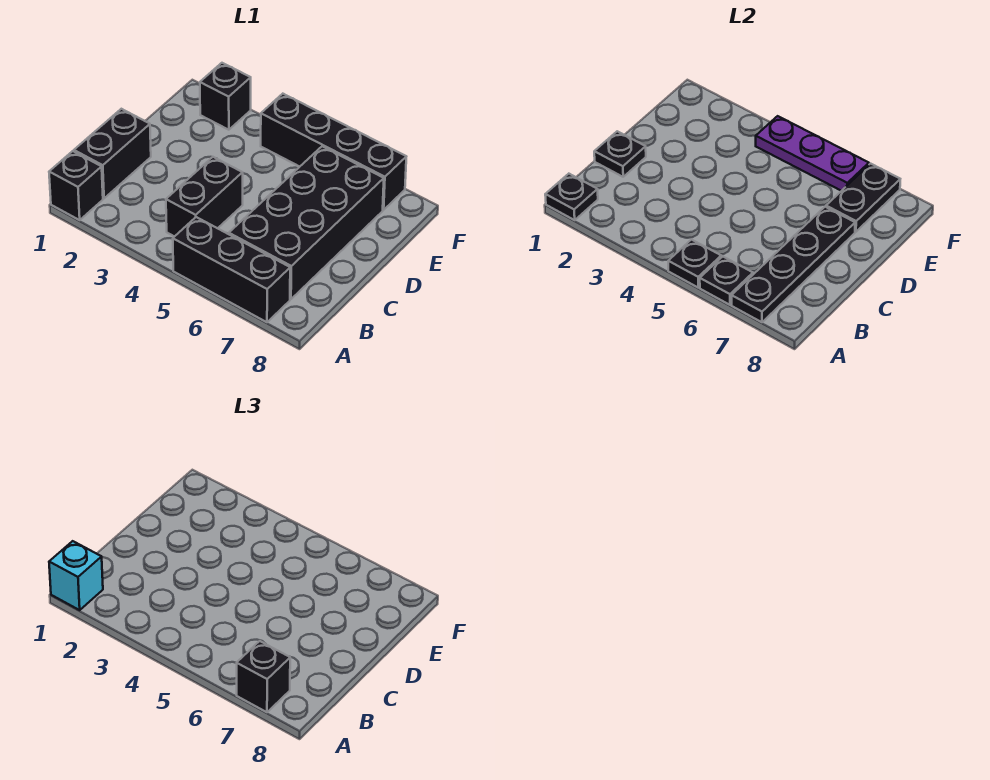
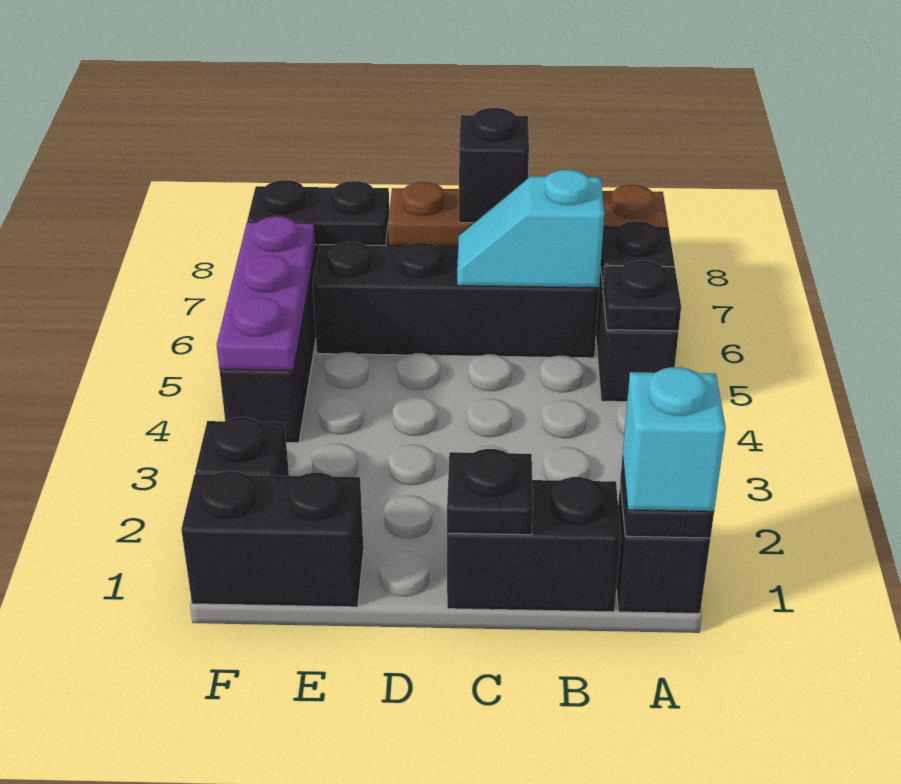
black 1x4 plate [732,207,855,322] -> brown 1x4 plate [388,182,668,247]
black 1x1 brick [237,641,290,712] -> black 1x1 brick moved to [459,108,529,223]
black 1x2 brick [166,157,243,237] -> black 1x2 brick moved to [181,471,364,607]
none -> cyan 1x2 slope [457,170,604,288]

